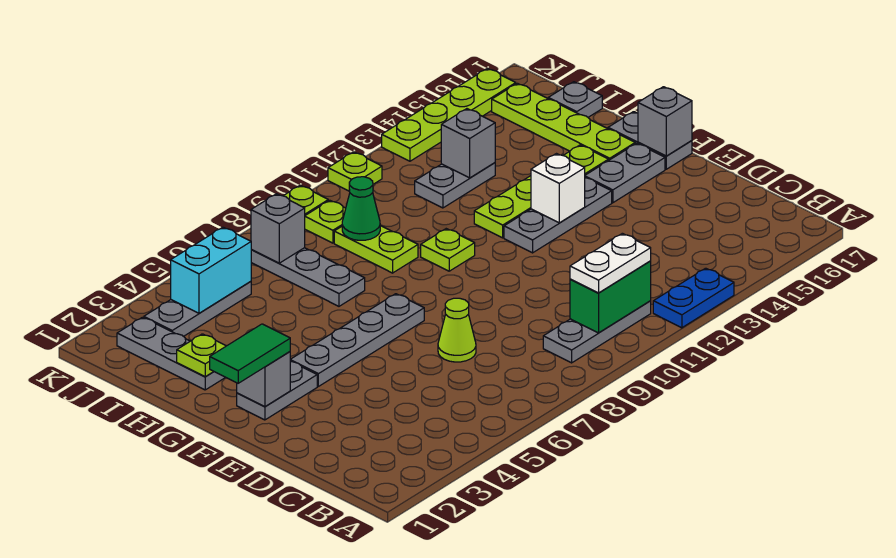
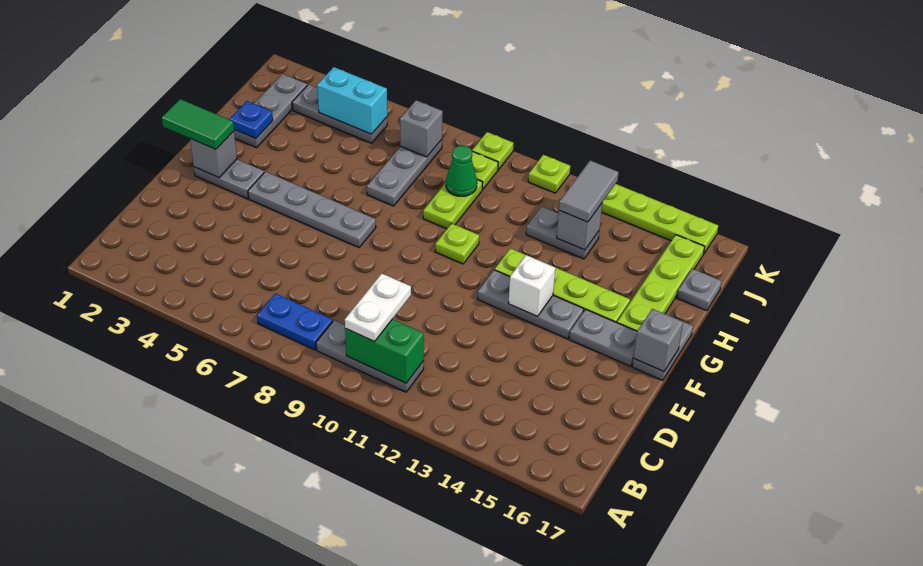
blue 1x2 plate [653,268,734,328] -> blue 1x2 plate moved to [257,293,333,350]
white 1x2 plate [570,233,651,293] -> white 1x2 plate turned to [345,274,411,342]
lime 1x1 cone [438,298,476,362] -> none
lime 1x1 plate [177,334,226,376] -> blue 1x1 plate [230,101,273,139]
none -> grey 1x2 tile [559,161,619,222]

